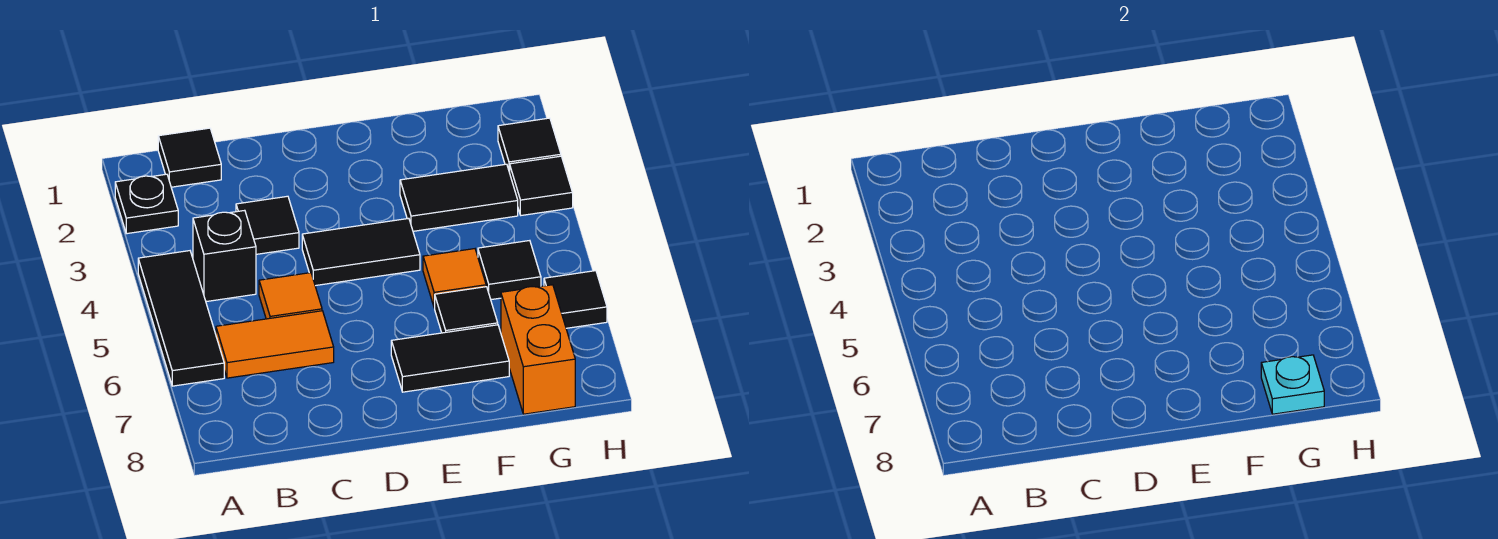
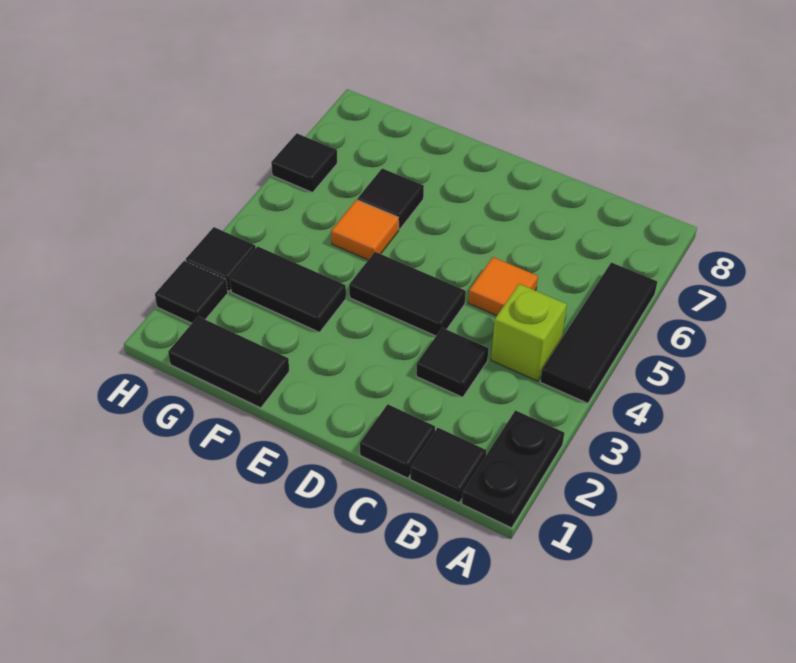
black 1x1 plate [115,174,178,234] -> black 1x2 plate [462,410,564,528]
black 1x1 brick [193,210,256,302] -> lime 1x1 brick [491,284,567,381]
orange 1x2 tile [216,311,334,378] -> none
black 1x2 tile [391,325,509,392] -> black 1x2 tile moved to [168,316,289,408]
black 1x1 tile [478,241,541,300] -> black 1x1 tile moved to [360,404,435,478]
orange 1x2 brick [501,285,575,414] -> none
cyan 1x1 plate [1261,355,1324,414] -> none

